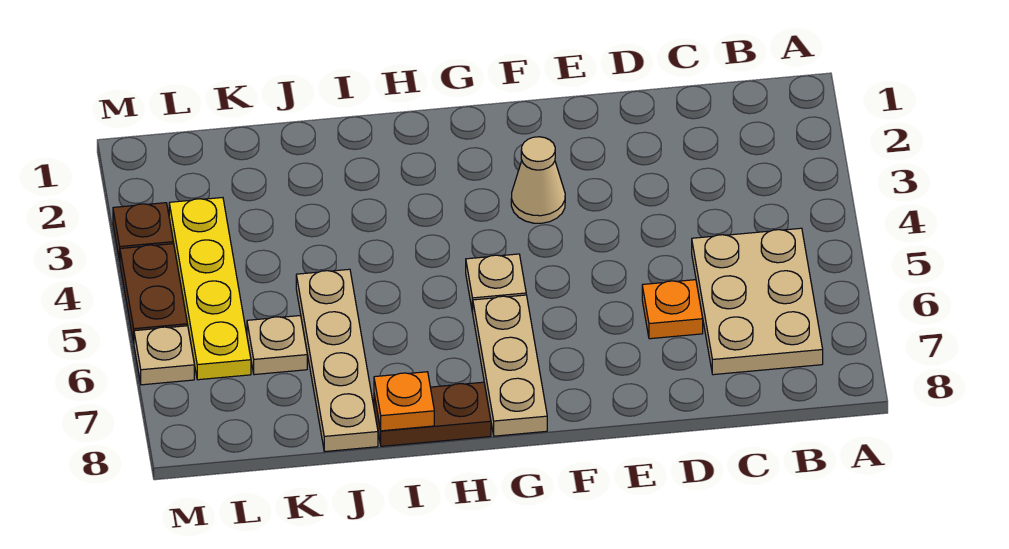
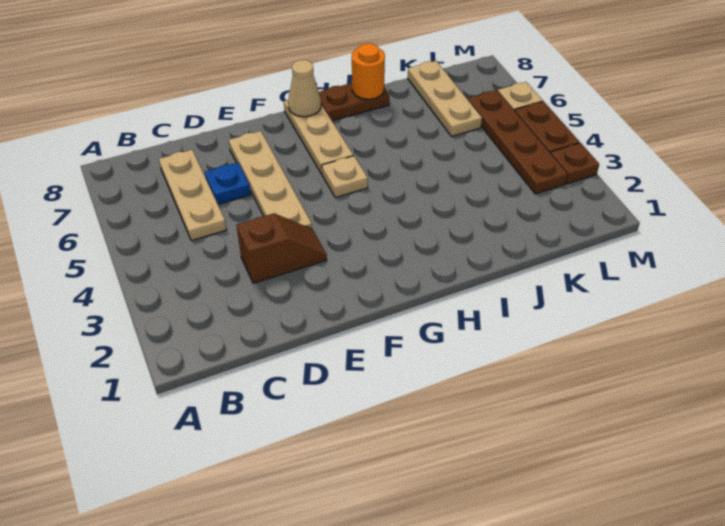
tan 2x3 plate [692,228,823,375] -> tan 1x3 plate [159,150,226,241]
none -> brown 1x2 slope [237,213,327,283]
orange 1x1 plate [642,280,703,339] -> blue 1x1 plate [205,163,251,204]
tan 1x1 cone [511,137,565,223] -> tan 1x1 cone moved to [288,60,321,117]
orange 1x1 plate [374,372,434,431] -> orange 1x1 round brick [352,43,385,99]
tan 1x4 plate [296,269,378,452] -> tan 1x4 plate moved to [229,131,312,229]
tan 1x1 plate [247,316,307,375] -> tan 1x3 plate [408,61,482,137]
yellow 1x4 plate [169,198,251,380] -> brown 1x4 plate [468,90,568,194]

